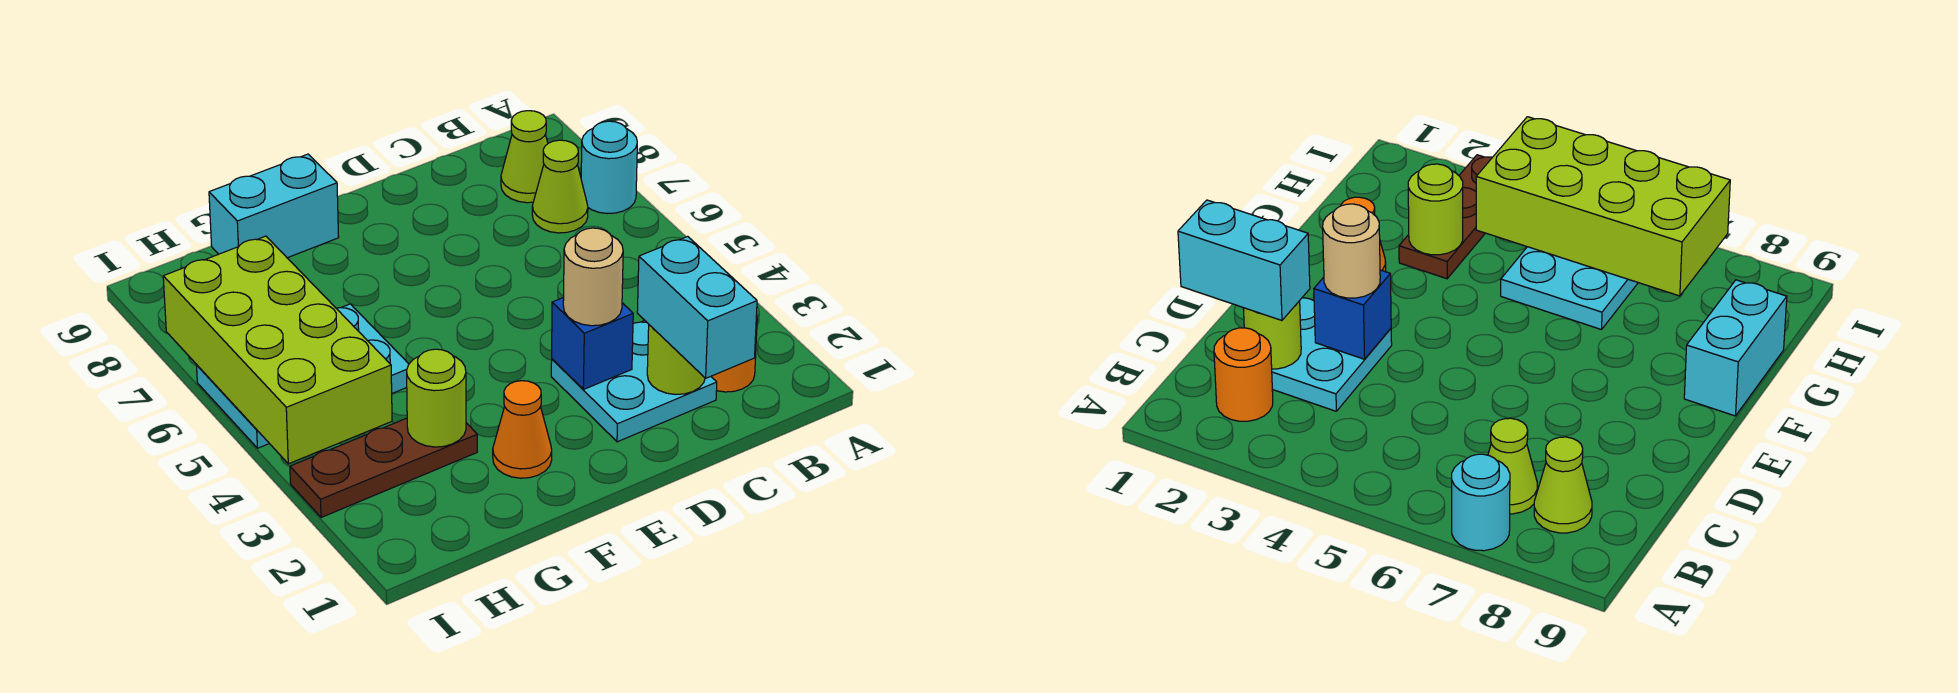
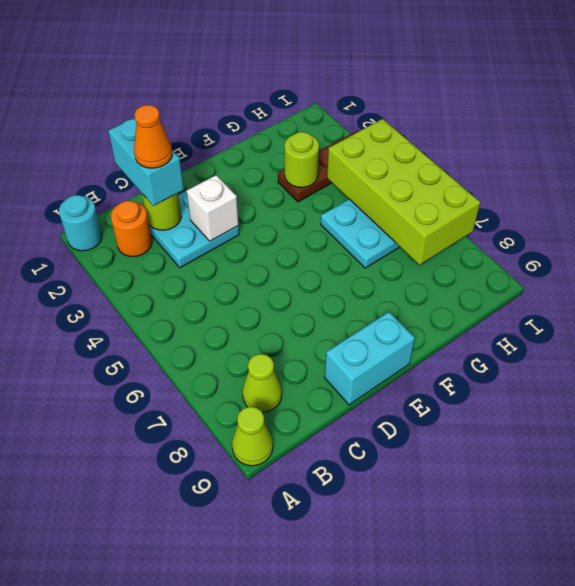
cyan 1x1 round brick [581,121,637,214] -> cyan 1x1 round brick moved to [59,195,102,251]
lime 1x1 cone [532,140,588,233] -> lime 1x1 cone moved to [232,407,273,466]
blue 1x1 brick [552,297,633,389] -> white 1x1 brick [187,175,238,241]
tan 1x1 round brick [563,228,623,326] -> none
orange 1x1 cone [493,381,552,478] -> orange 1x1 cone moved to [134,105,172,168]
cyan 1x2 brick [209,154,339,258] -> cyan 1x2 brick moved to [325,312,415,405]

